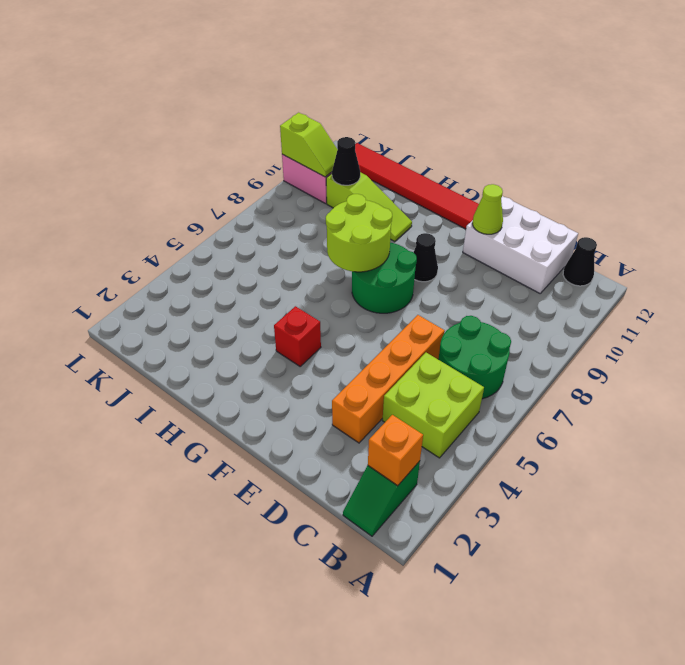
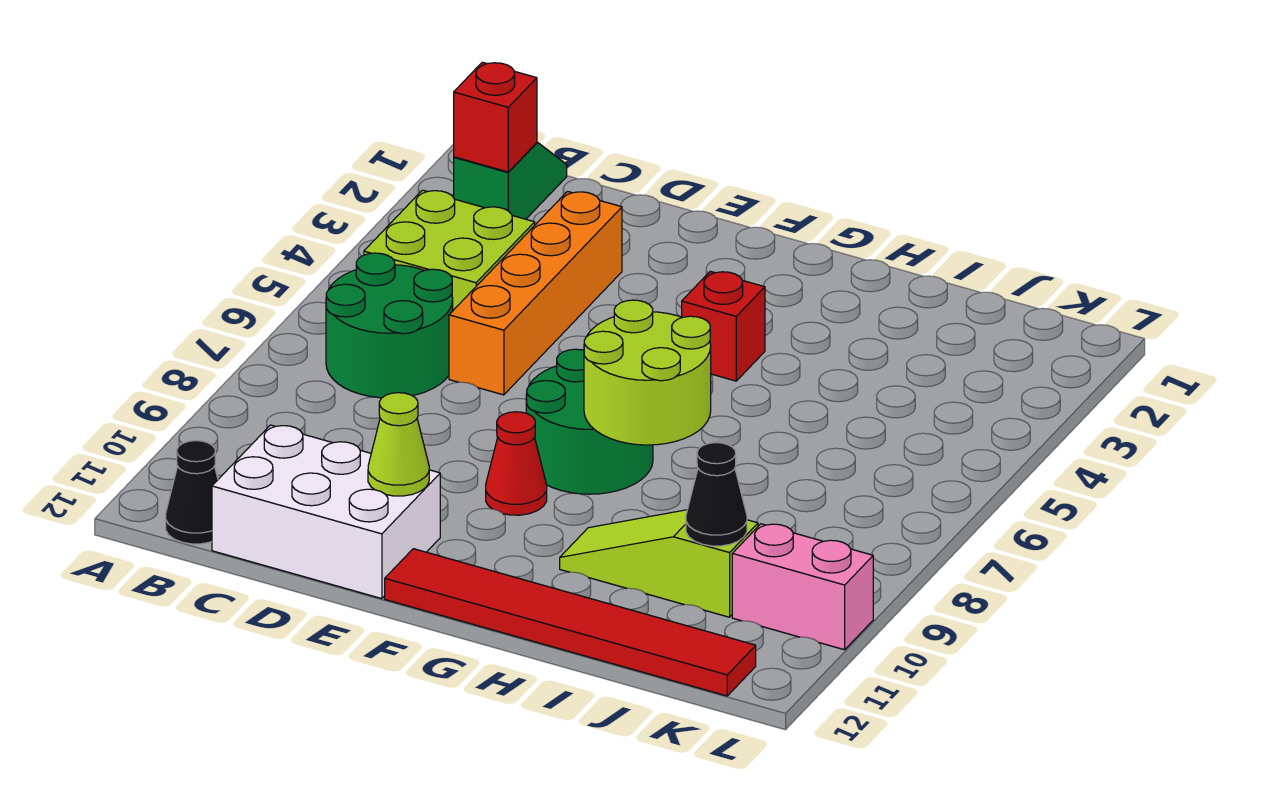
orange 1x1 brick [368,415,423,486] -> red 1x1 brick [454,62,537,172]
black 1x1 cone [413,233,438,282] -> red 1x1 cone [486,412,547,515]
lime 1x2 slope [280,113,338,177] -> none

